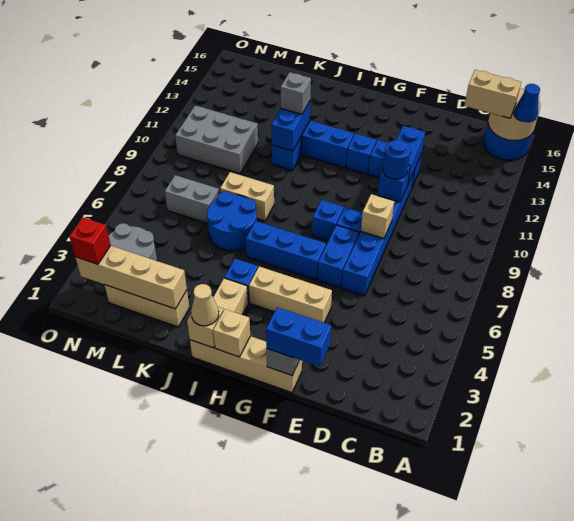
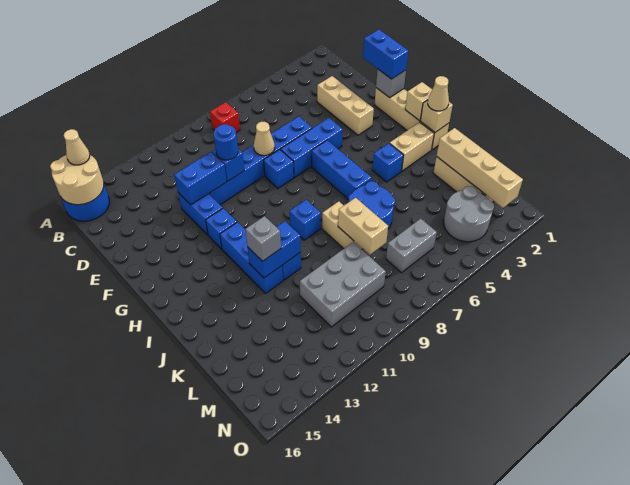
blue 1x1 cone [514,84,540,122] -> tan 1x1 cone [64,129,90,165]
tan 1x2 brick [464,70,521,118] -> tan 1x2 brick moved to [338,198,388,255]
tan 1x1 brick [361,194,394,238] -> tan 1x1 cone [254,122,275,156]
tan 1x3 brick [249,267,332,323] -> tan 1x3 brick moved to [317,76,374,135]
blue 1x2 brick [318,225,359,287] -> blue 1x3 brick [281,118,343,177]
blue 1x1 brick [312,200,344,241] -> blue 1x1 brick moved to [290,200,321,240]
grey 1x2 brick [165,175,219,223] -> grey 1x2 brick turned to [386,219,437,273]
grey 2x3 brick [175,105,258,174] -> grey 2x3 brick turned to [300,242,386,327]
red 1x1 brick [69,217,111,264] -> red 1x1 brick moved to [210,102,240,133]

